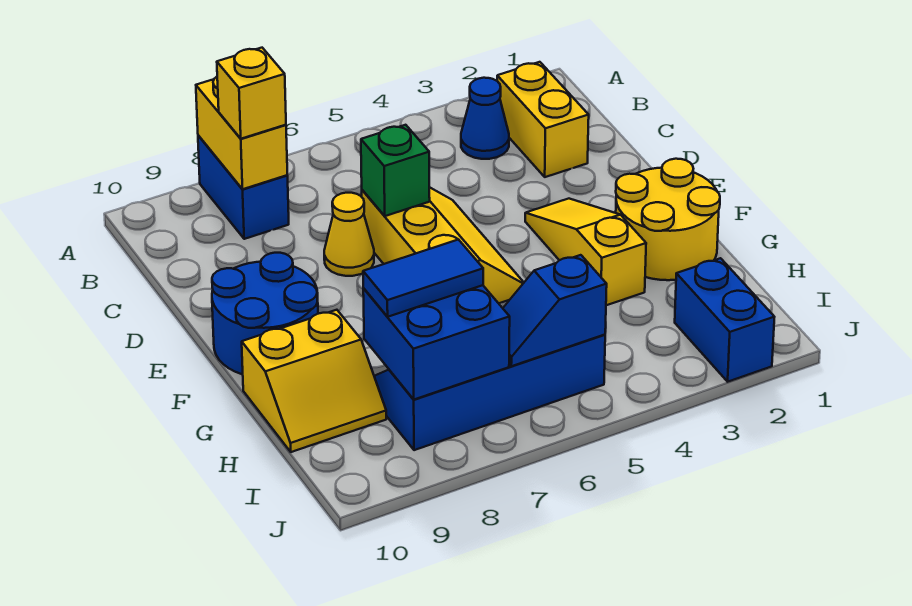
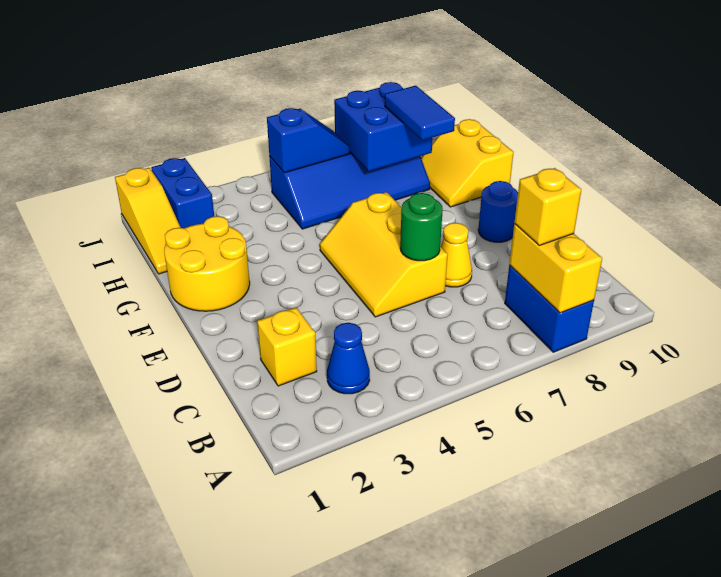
yellow 1x2 brick [497,62,589,177] -> yellow 1x1 brick [257,307,317,386]
green 1x1 brick [361,125,430,216] -> green 1x1 round brick [400,193,443,261]
yellow 1x3 slope [525,199,646,305] -> yellow 1x3 slope moved to [115,168,180,274]
blue 2x2 round brick [212,253,318,374] -> blue 1x1 round brick [478,181,518,242]
yellow 2x2 slope [242,310,386,452] -> yellow 2x2 slope turned to [421,119,514,207]
blue 1x2 tile [363,239,483,317] -> blue 1x2 tile turned to [385,86,455,140]

